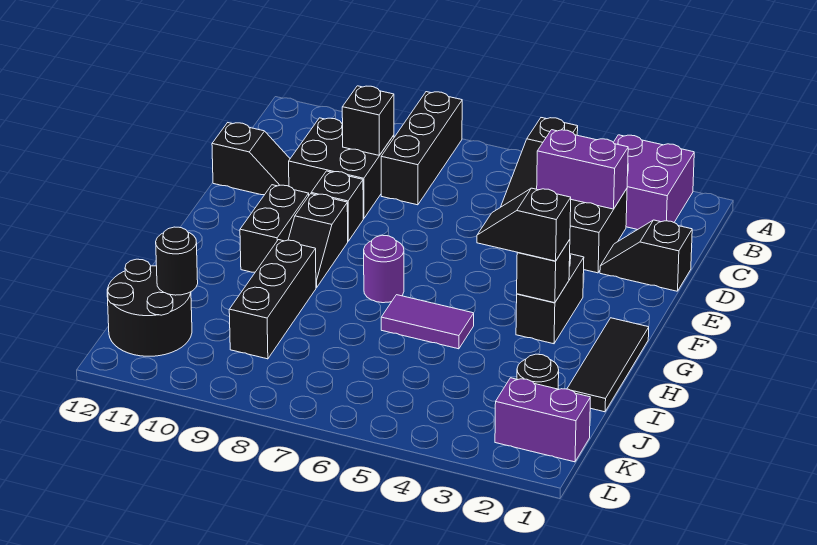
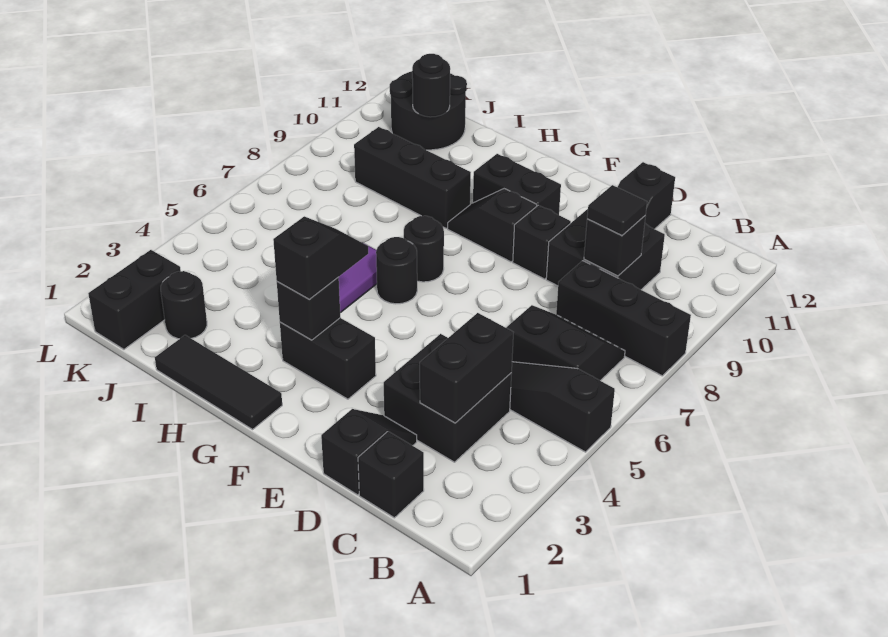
purple 2x2 brick [613,135,694,230] -> none
none -> black 2x2 slope [506,305,625,381]
none -> black 1x1 brick [358,431,424,518]
purple 1x2 brick [537,130,628,209] -> black 1x2 brick [420,313,514,423]
none -> black 1x1 tile [587,185,647,235]
none -> black 1x1 round brick [376,237,417,304]
purple 1x1 round brick [364,235,404,303] -> black 1x1 round brick [404,216,444,282]
purple 1x2 brick [495,378,590,462] -> black 1x2 brick [88,250,181,349]

